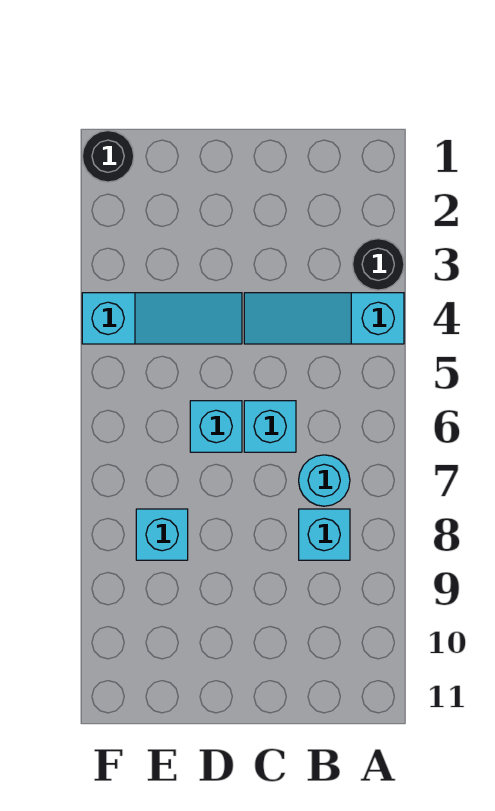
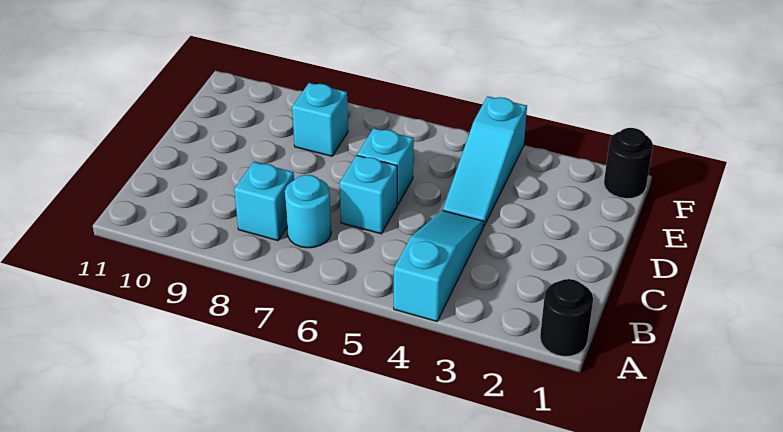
black 1x1 round brick [353,239,404,290] -> black 1x1 round brick moved to [540,279,593,357]

